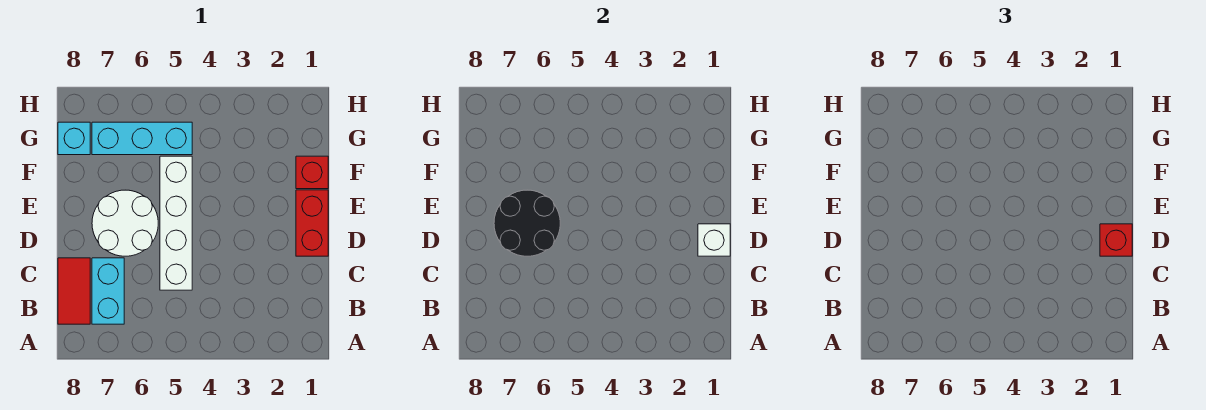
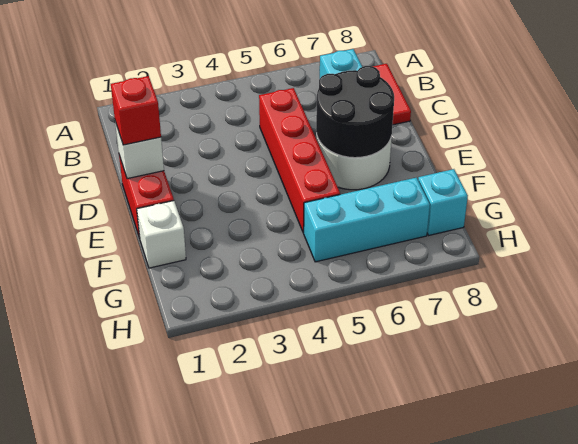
white 1x4 brick [160,156,192,290] -> red 1x4 brick [259,88,340,233]
red 1x1 brick [296,156,328,189] -> white 1x1 brick [137,201,186,268]

